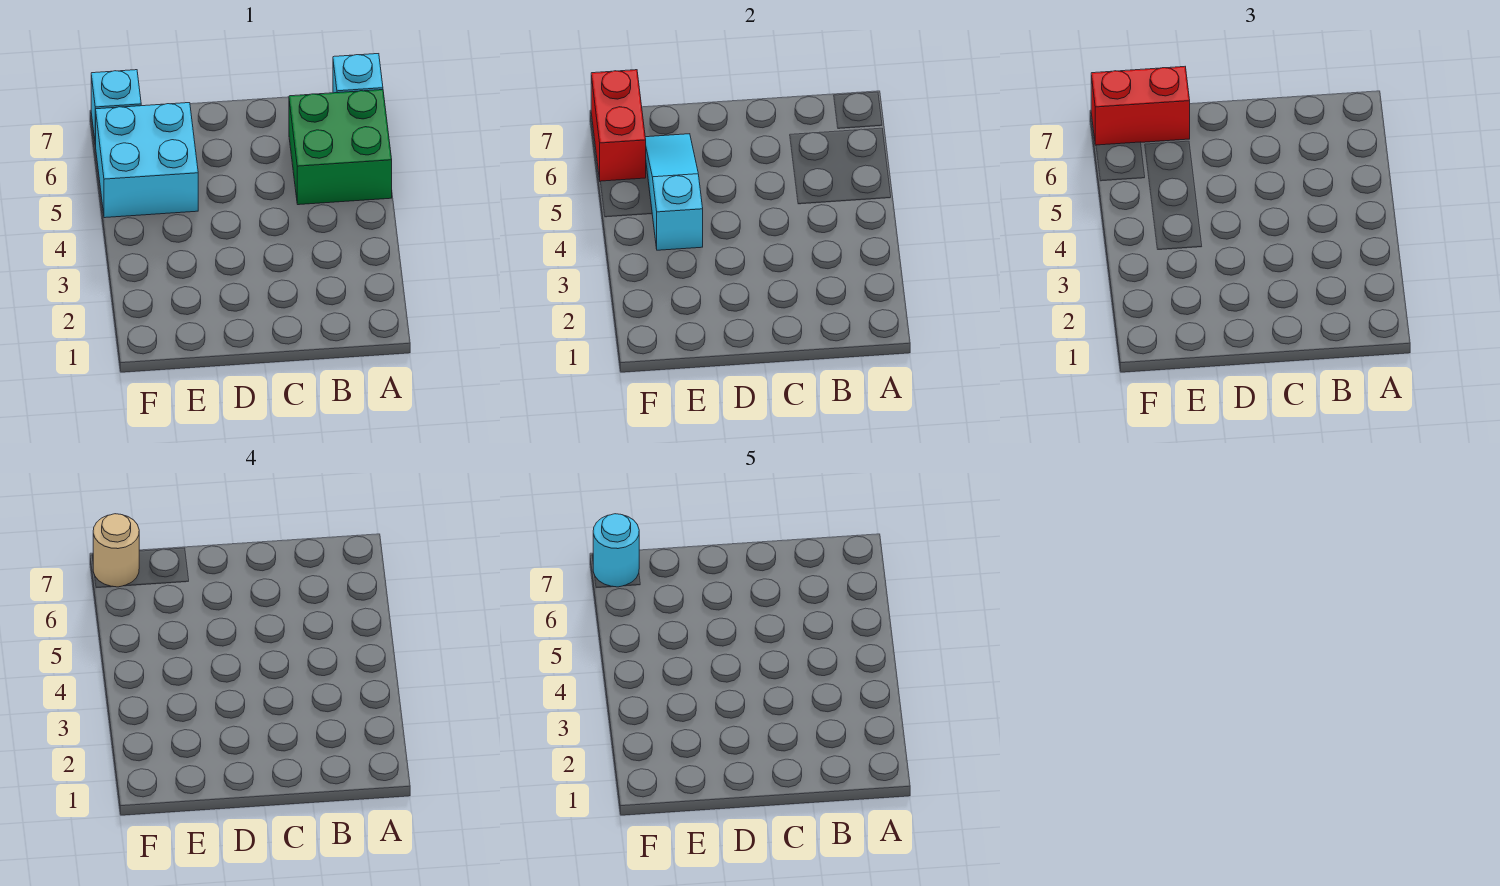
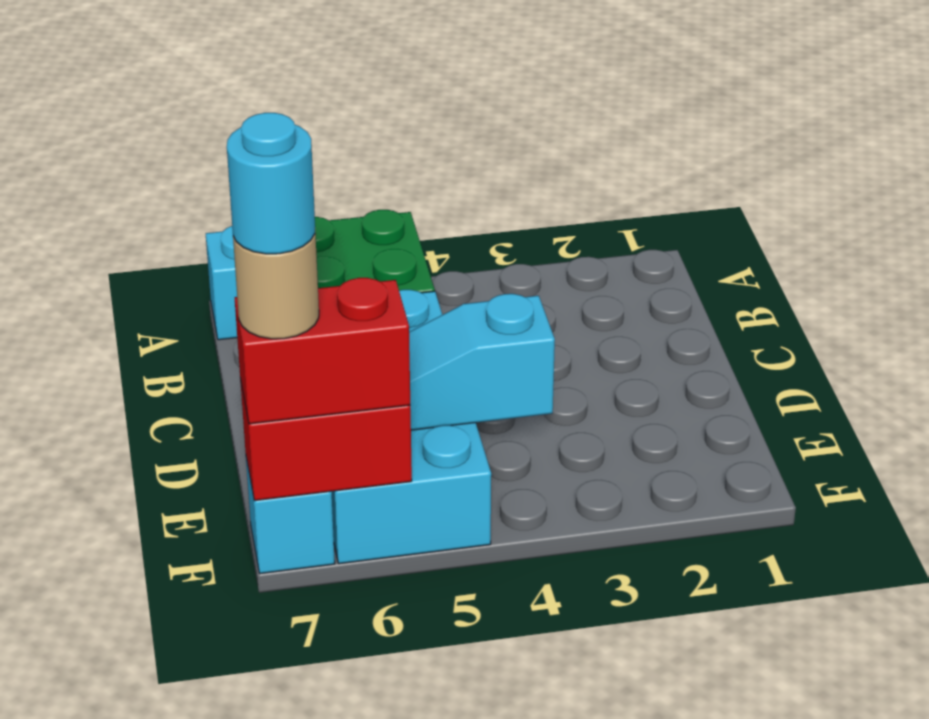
cyan 2x2 brick [96,103,198,218] -> cyan 2x4 brick [331,290,491,564]
red 1x2 brick [1091,67,1190,145] -> red 1x2 brick turned to [235,278,410,424]

